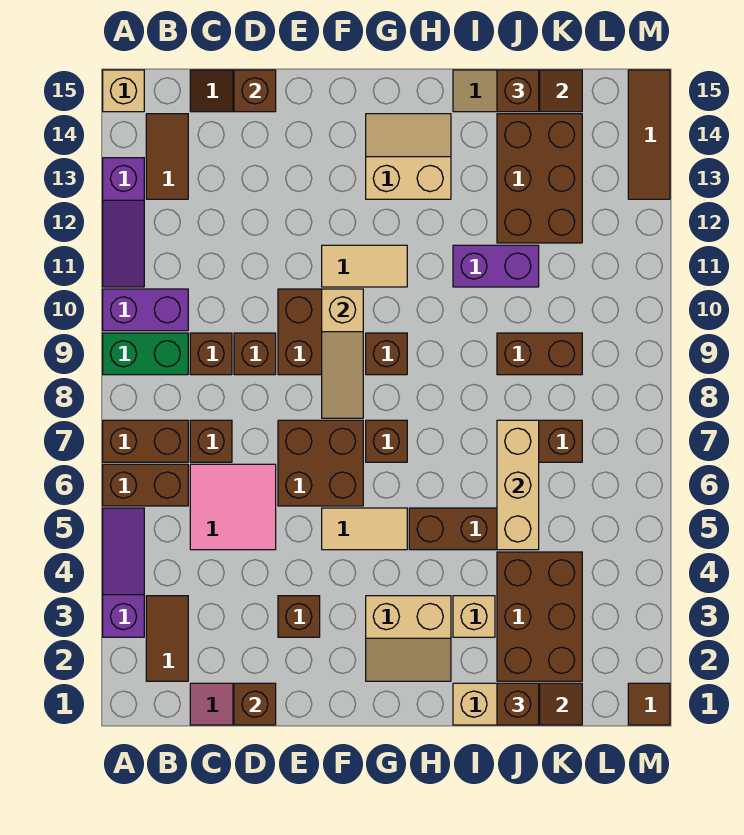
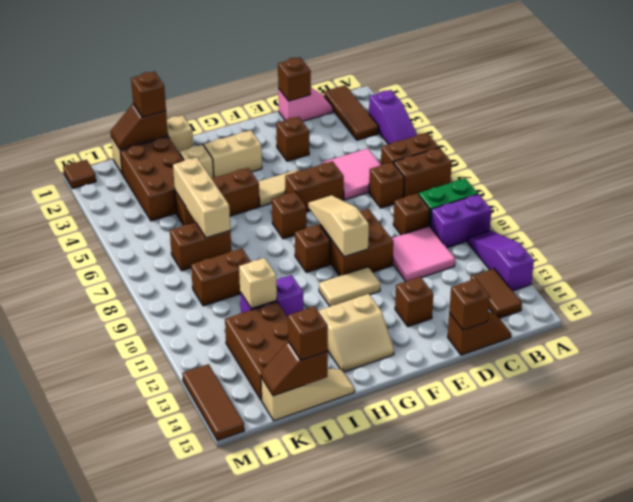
tan 1x1 brick [103,70,144,112] -> tan 1x1 brick moved to [239,258,277,309]
brown 1x2 tile [146,596,188,681] -> brown 1x3 tile [324,85,379,140]
none -> pink 2x2 tile [391,226,455,281]
brown 1x1 brick [234,333,276,375] -> brown 1x1 brick moved to [395,277,433,327]
brown 2x2 brick [278,420,363,506] -> brown 1x2 brick [285,161,344,212]

